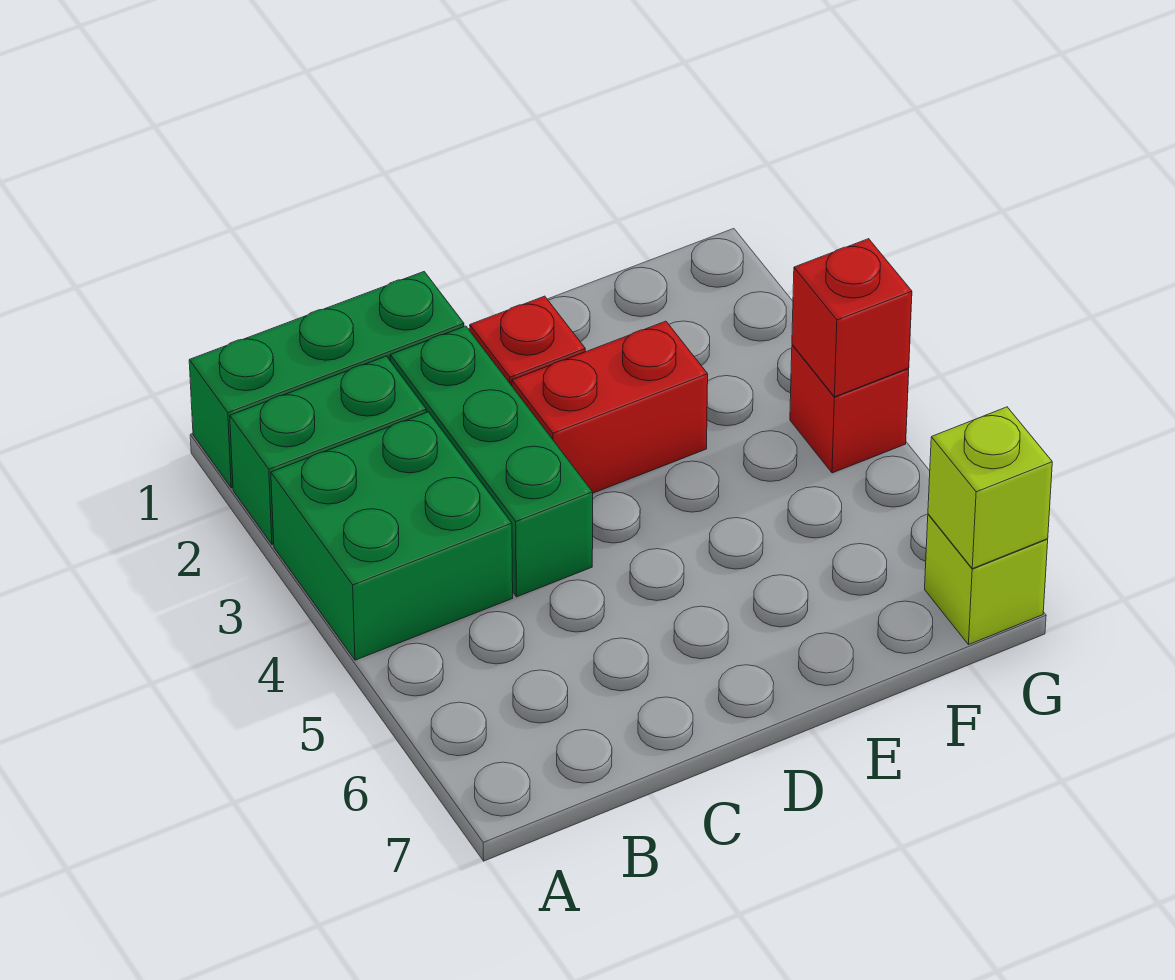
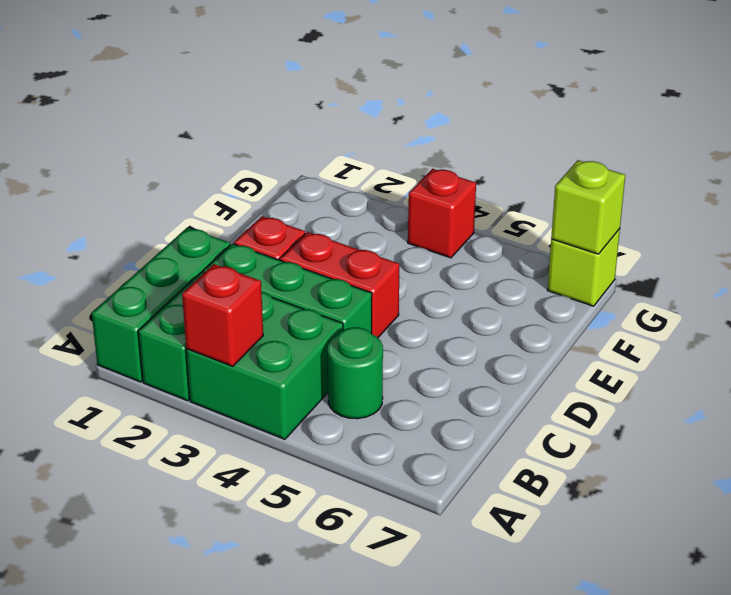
none -> green 1x1 round brick [327,327,383,419]
red 1x2 brick [512,321,708,493] -> red 1x2 brick turned to [280,232,399,338]
red 1x1 brick [792,239,912,397] -> red 1x1 brick moved to [182,264,263,366]

